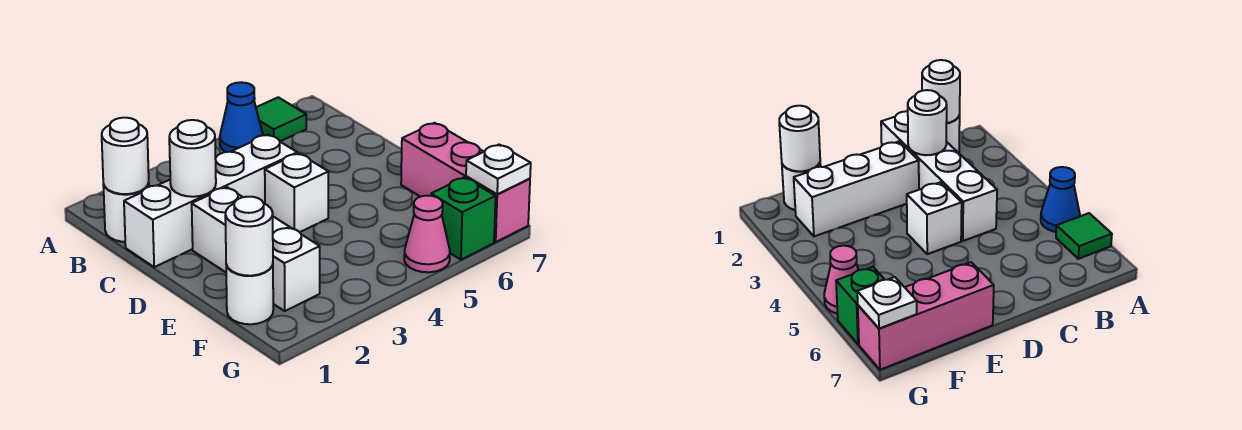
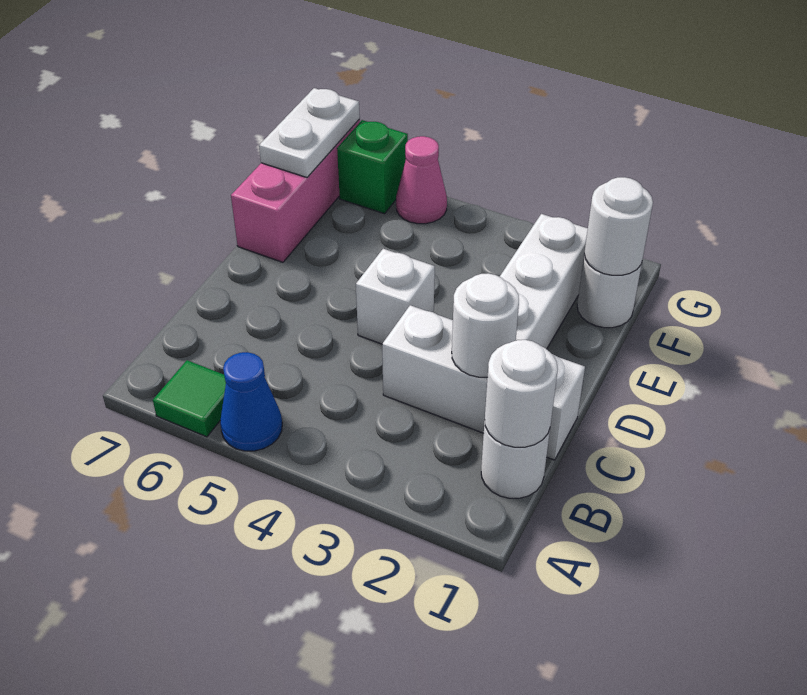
white 1x4 brick [124,135,297,267] -> white 1x3 brick [382,305,585,460]
white 1x1 plate [466,145,531,194] -> white 1x2 plate [259,88,360,177]

